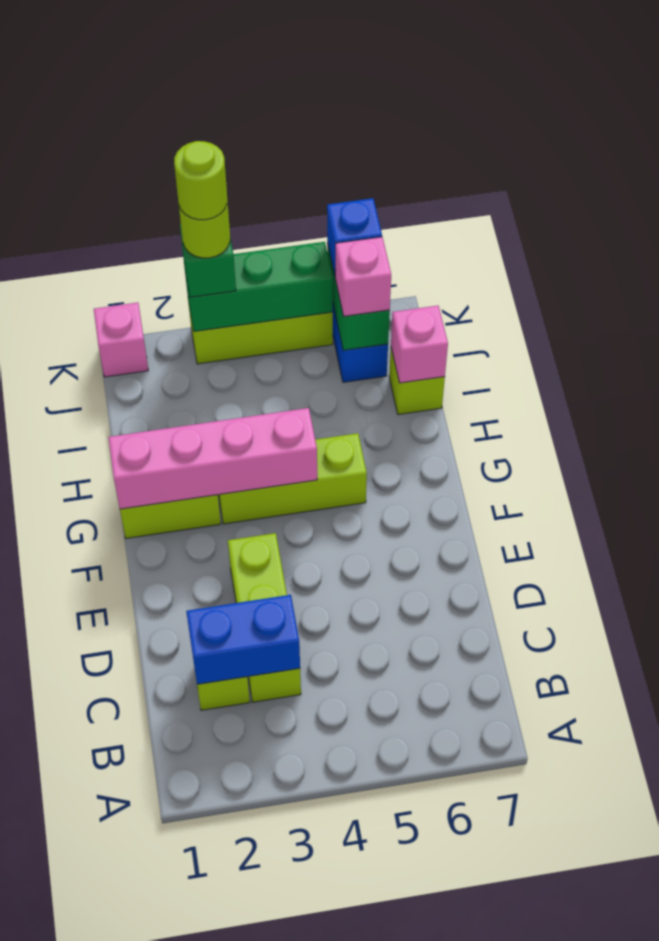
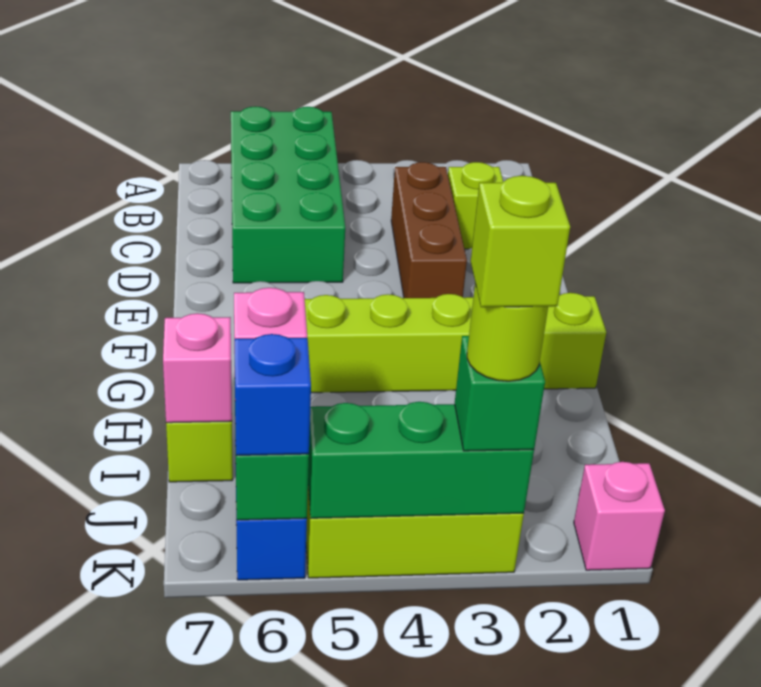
none -> green 2x4 brick [231,106,345,283]
blue 1x2 brick [186,595,300,684] -> none
lime 1x3 brick [228,533,301,702] -> brown 1x3 brick [391,162,467,298]
pink 1x4 brick [108,408,317,509] -> none
lime 1x1 round brick [174,141,227,220] -> lime 1x1 brick [471,176,570,307]

